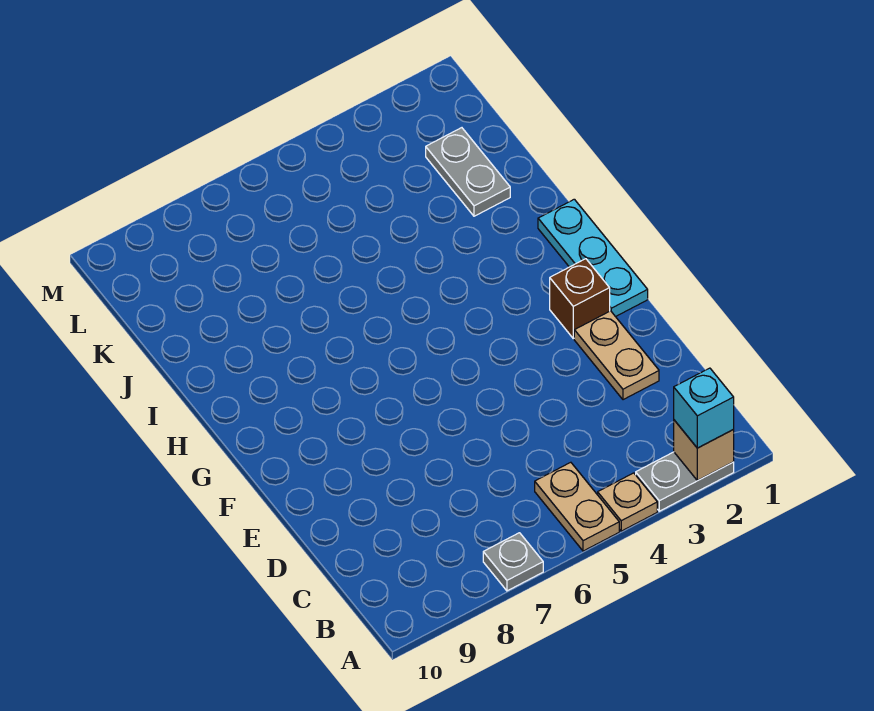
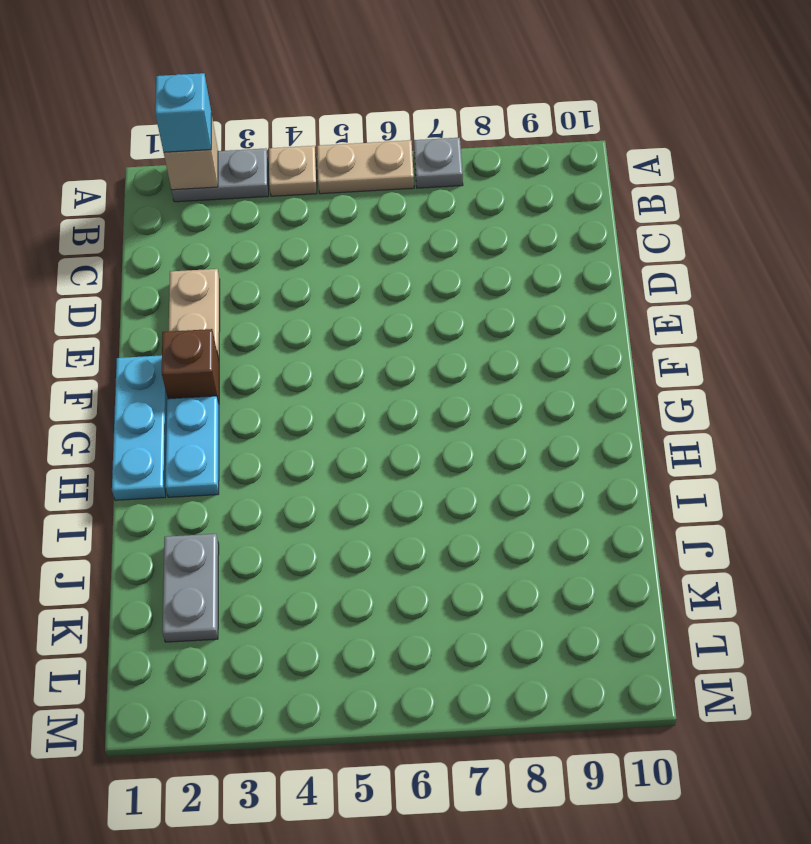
tan 1x2 plate [535,462,619,551] -> tan 1x2 plate turned to [317,140,414,194]
none -> cyan 1x2 plate [165,396,219,497]

